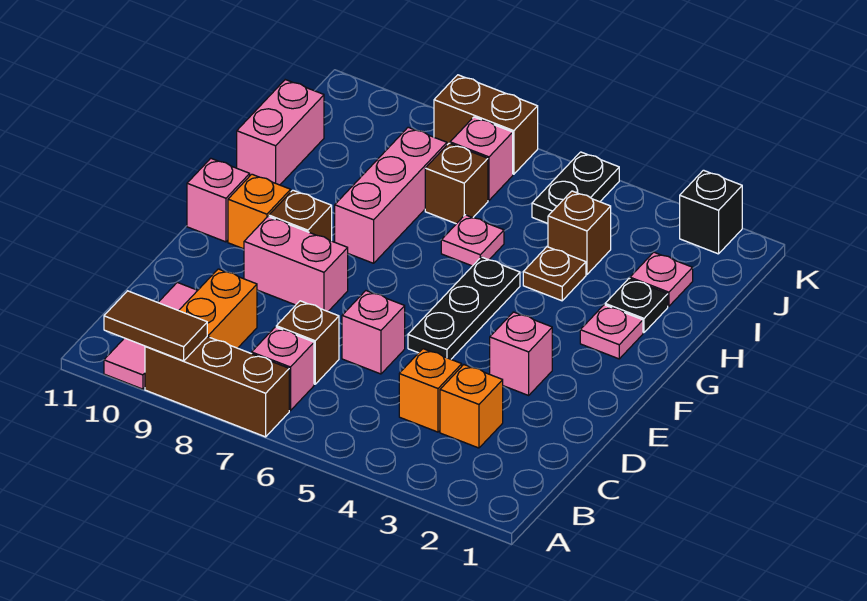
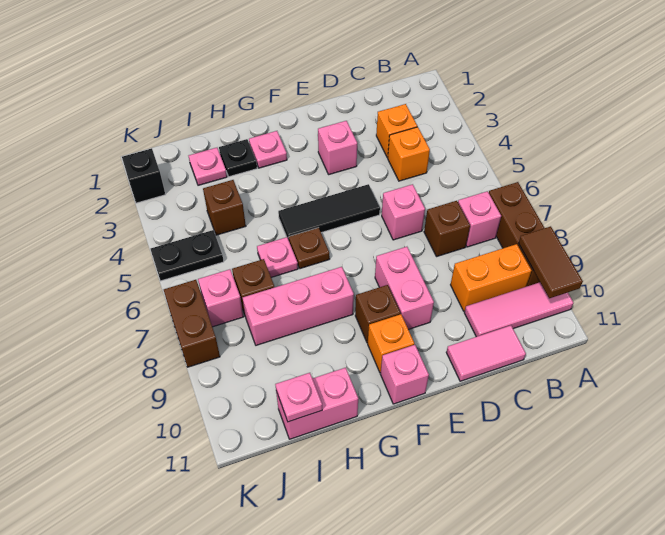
none -> pink 1x2 tile [446,325,526,381]
black 1x3 plate [408,257,520,359] -> black 1x3 tile [278,184,380,240]
brown 1x1 plate [523,247,586,301] -> brown 1x1 plate moved to [289,228,330,269]
none -> pink 1x1 plate [275,373,322,422]

